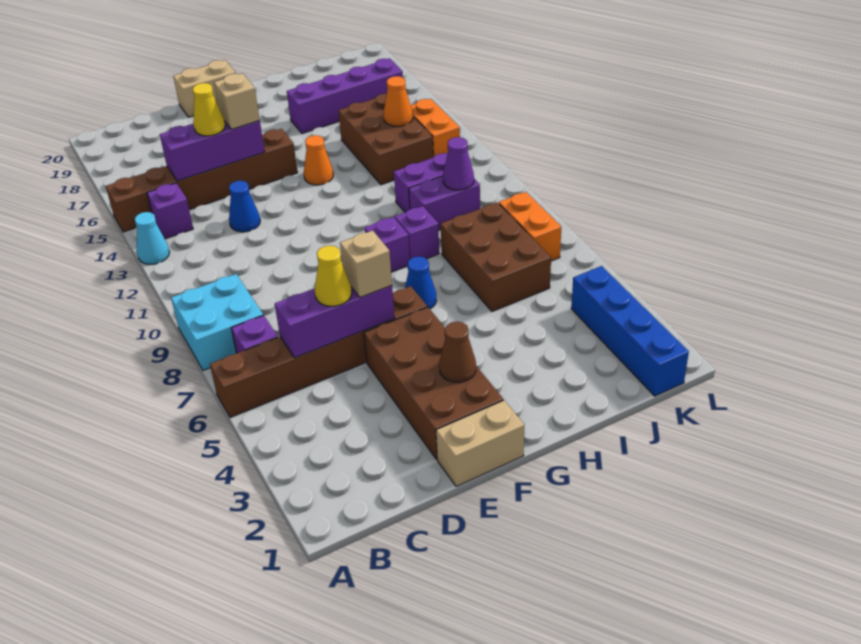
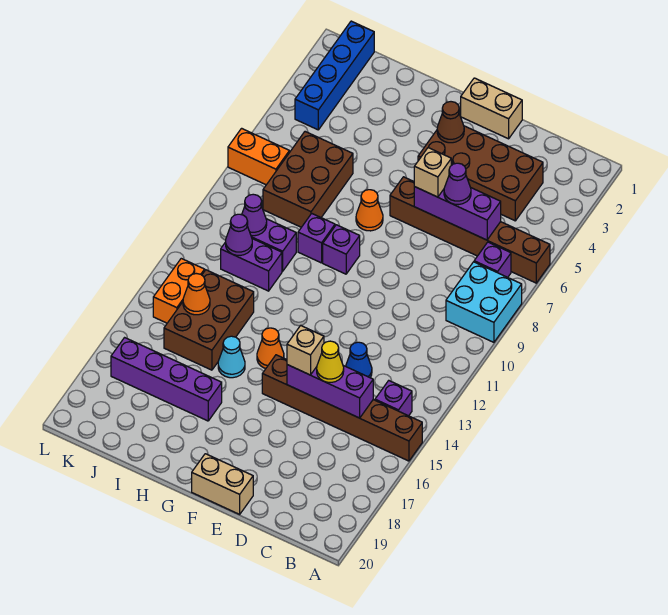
cyan 1x1 cone [135,212,169,264] -> cyan 1x1 cone moved to [218,336,245,378]
yellow 1x1 cone [315,245,352,306] -> purple 1x1 cone [444,163,471,205]
brown 2x4 brick [364,307,503,459] -> brown 2x4 brick turned to [418,126,543,221]
blue 1x1 cone [405,256,437,309] -> orange 1x1 cone [356,190,383,231]
none -> purple 1x1 cone [226,214,252,256]
orange 1x2 brick [499,192,561,261] -> orange 1x2 brick turned to [228,128,289,185]

